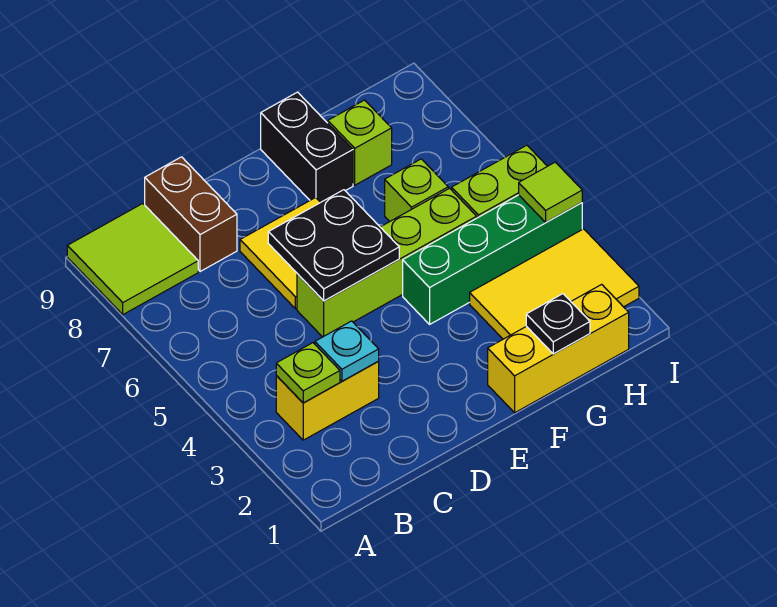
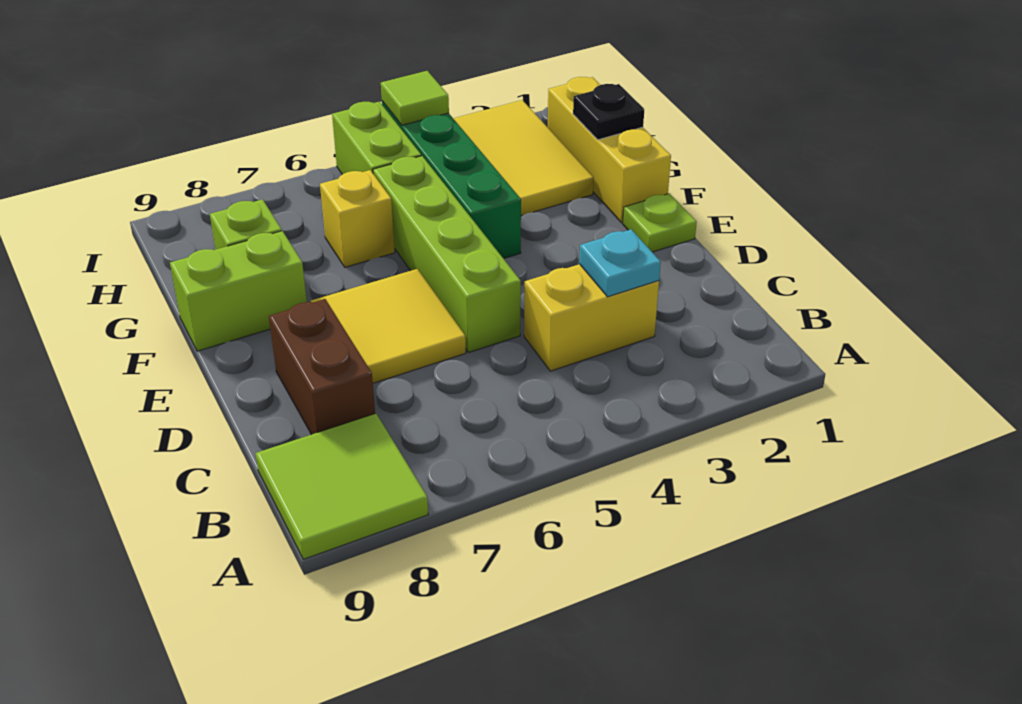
yellow 1x2 brick [276,362,379,440] -> yellow 1x2 brick turned to [524,264,659,371]
lime 1x1 plate [276,343,340,403] -> lime 1x1 plate moved to [623,193,697,252]
brown 1x2 brick [145,157,237,272] -> brown 1x2 brick turned to [269,299,375,435]
black 2x2 plate [268,190,399,301] -> none
black 1x2 brick [261,92,353,202] -> lime 1x2 brick [170,231,307,351]
lime 1x1 brick [385,159,448,221] -> yellow 1x1 brick [320,170,395,267]

